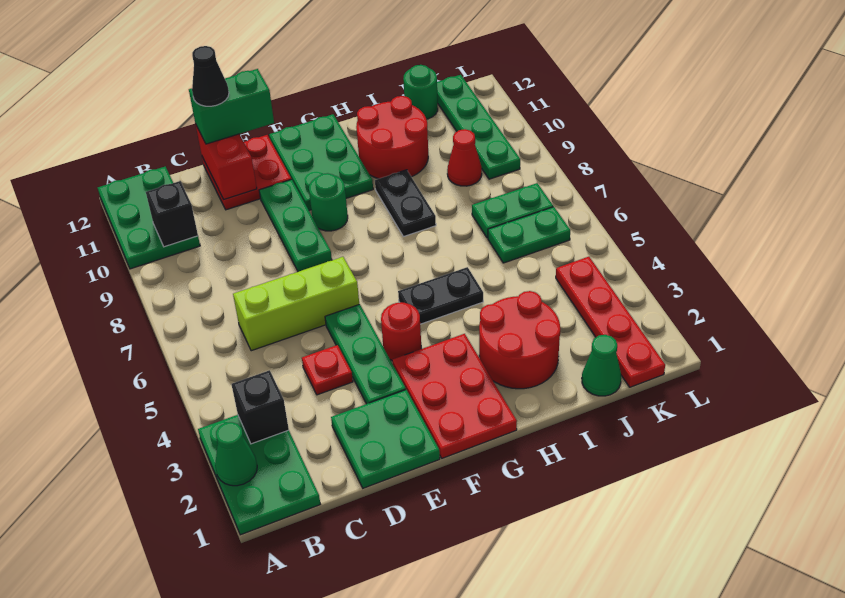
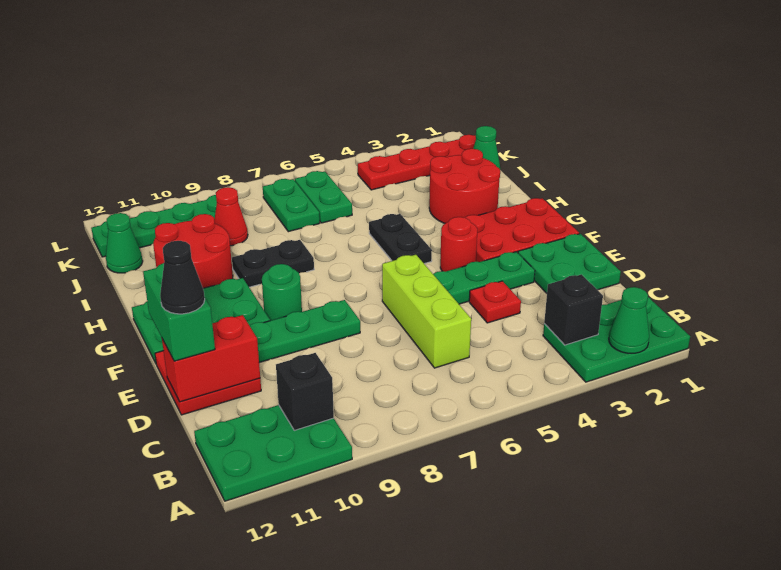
green 1x1 round brick [403,65,438,119] -> green 1x1 cone [106,213,143,273]

